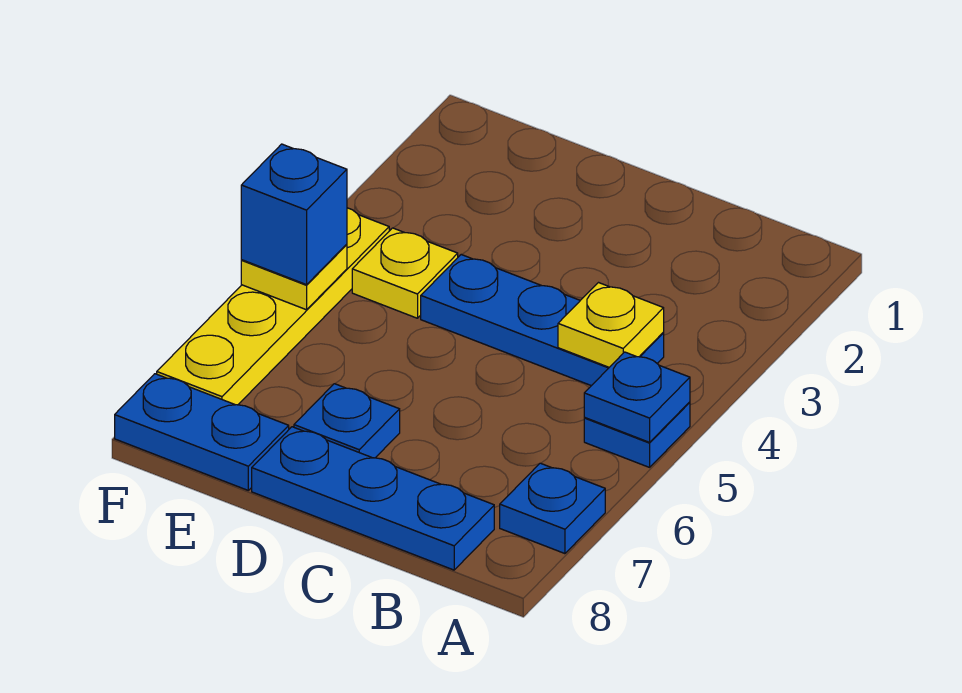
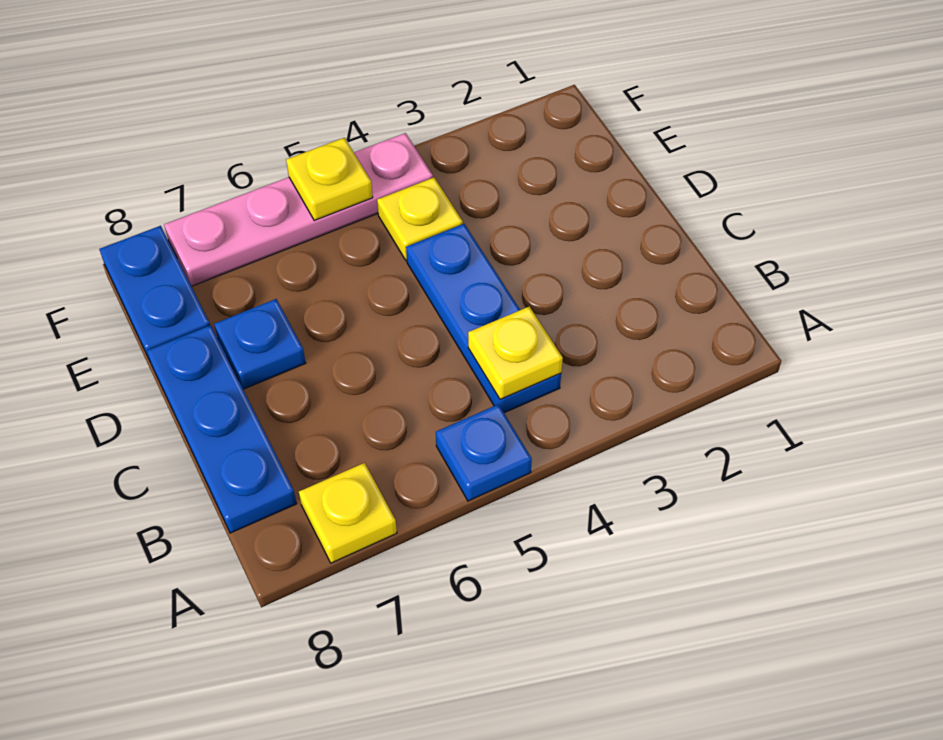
blue 1x1 plate [584,352,690,442] -> none
blue 1x1 plate [500,463,605,554] -> yellow 1x1 plate [299,463,397,563]
yellow 1x4 plate [157,208,389,405] -> pink 1x4 plate [164,133,433,286]
blue 1x1 brick [241,144,347,285] -> none

